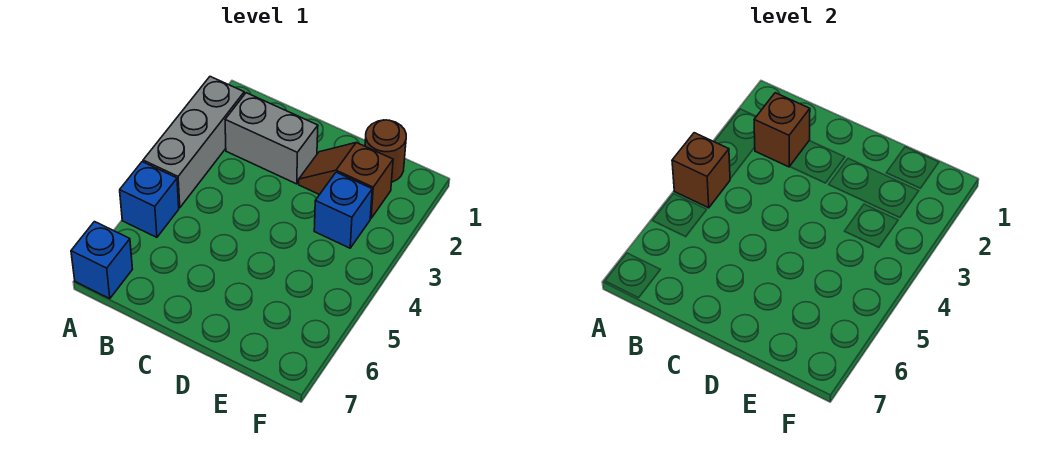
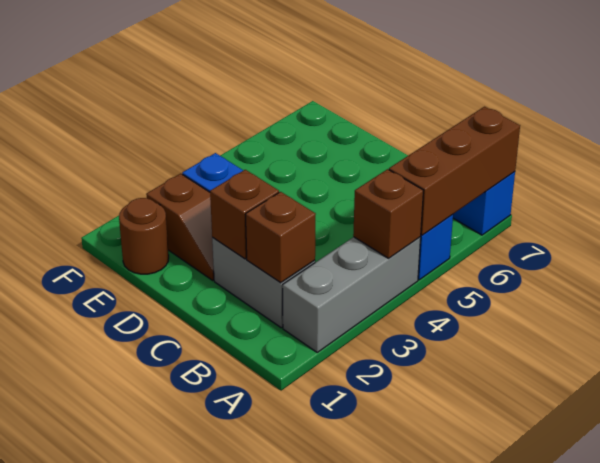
none -> brown 1x3 brick [389,107,520,235]
none -> brown 1x1 brick [210,170,279,259]

